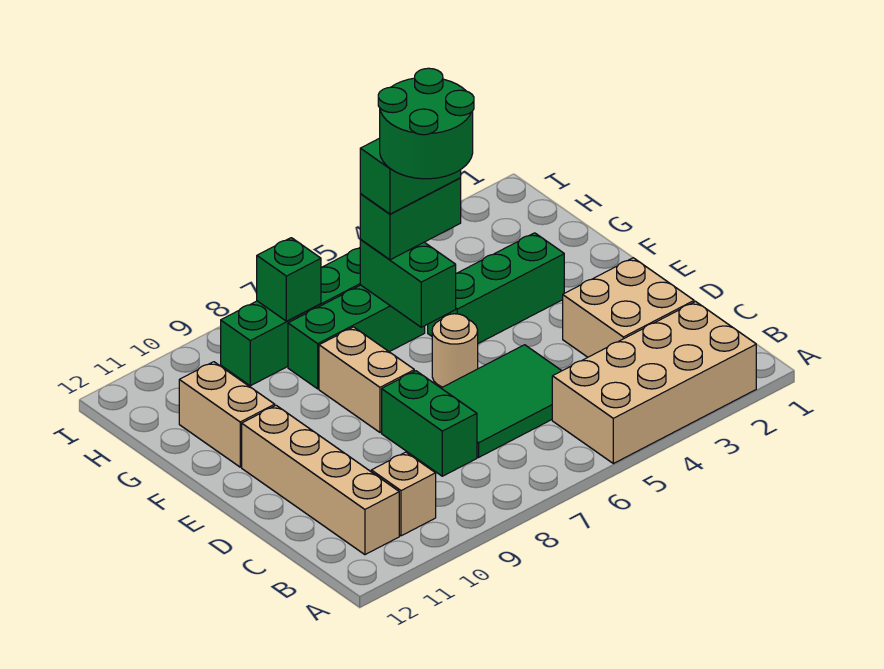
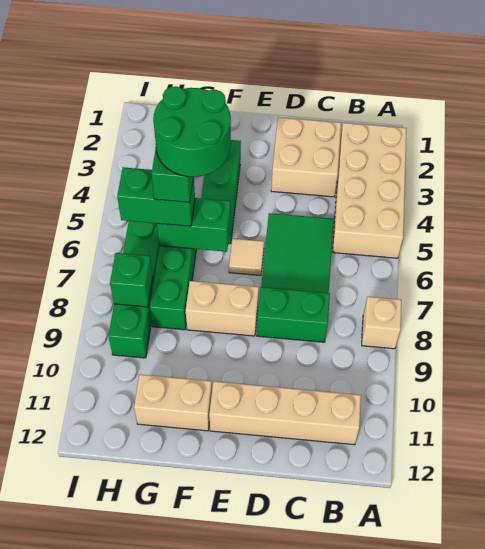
tan 1x1 brick [371,452,436,536] -> tan 1x1 brick moved to [362,297,401,349]
tan 1x1 round brick [432,314,478,387] -> tan 1x1 tile [229,239,264,276]
green 1x2 brick [360,178,461,260] -> green 1x2 brick turned to [117,167,195,226]

